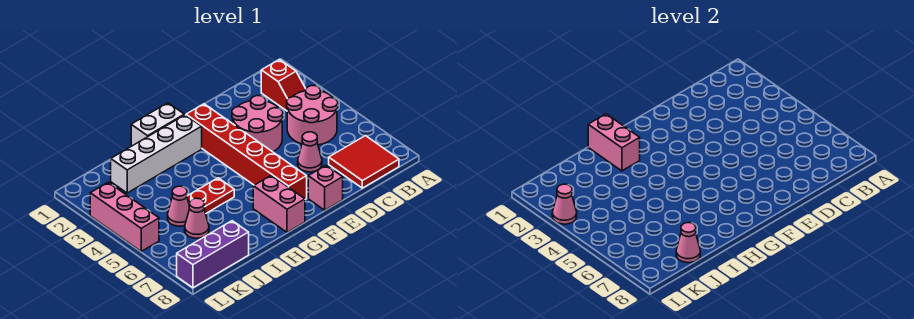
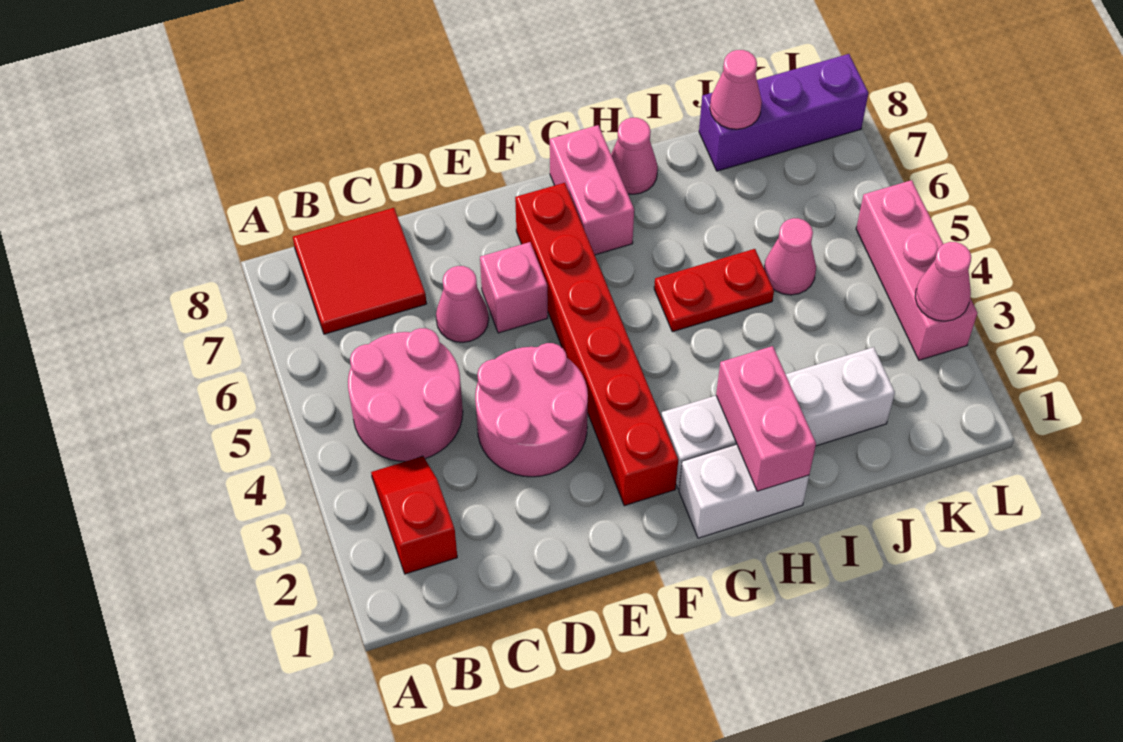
pink 1x1 brick [308,165,343,210] -> pink 1x1 brick moved to [480,242,548,333]
pink 1x1 cone [185,198,209,238] -> pink 1x1 cone moved to [611,118,658,194]

